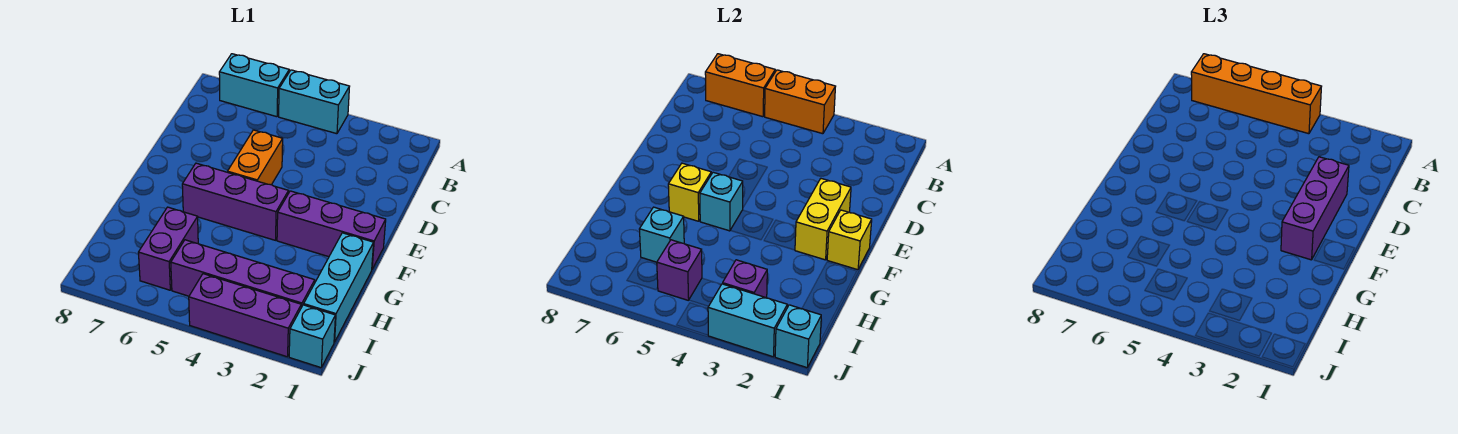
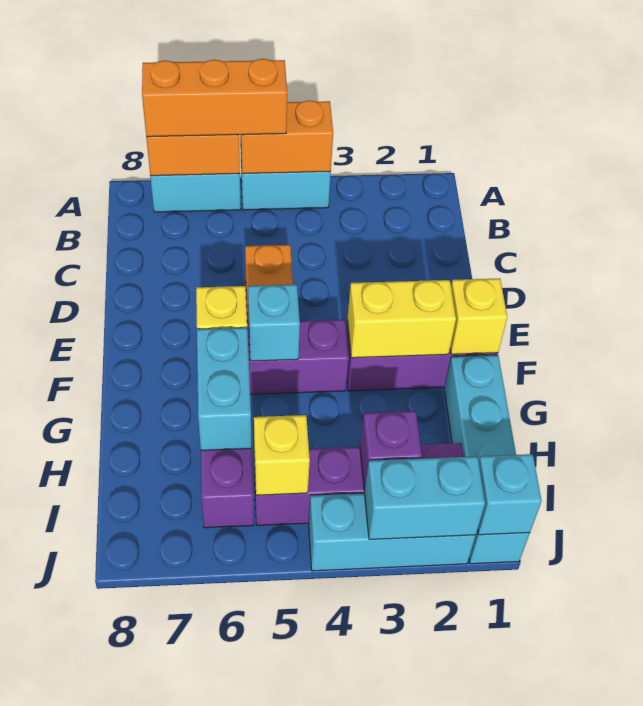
orange 1x4 brick [1191,54,1322,134] -> orange 1x3 brick [142,59,287,137]
purple 1x3 brick [1281,157,1349,260] -> none
yellow 1x2 brick [795,179,851,260] -> yellow 1x2 brick turned to [347,280,456,358]
cyan 1x1 brick [639,207,684,262] -> cyan 1x2 brick [197,328,251,450]
purple 1x1 brick [657,240,702,301] -> yellow 1x1 brick [254,415,310,495]
purple 1x3 brick [189,274,301,357] -> cyan 1x3 brick [309,493,476,571]

